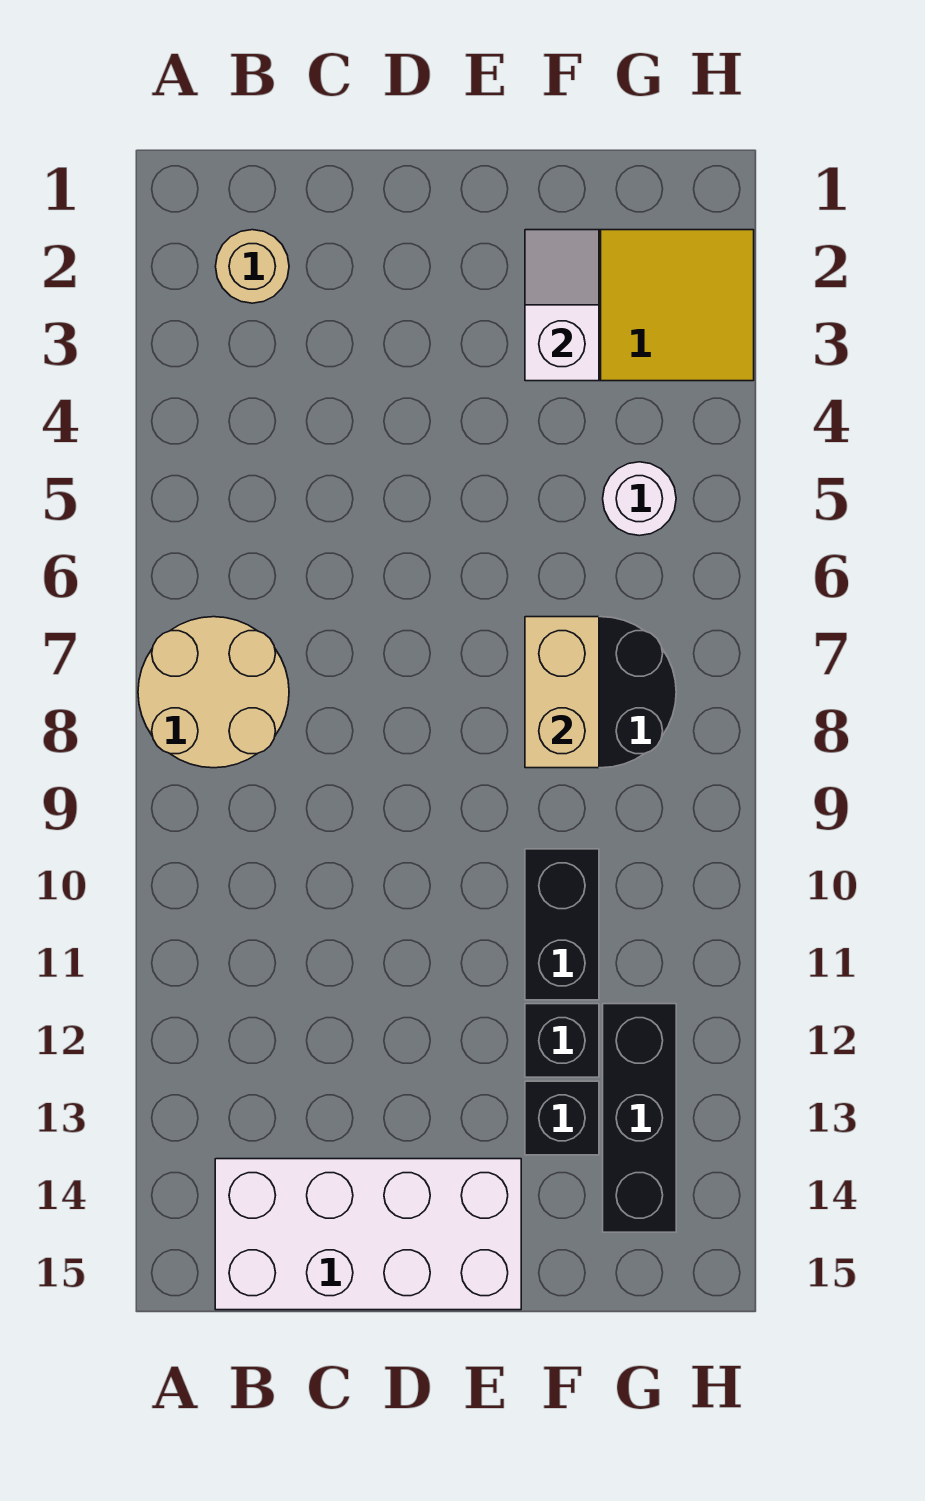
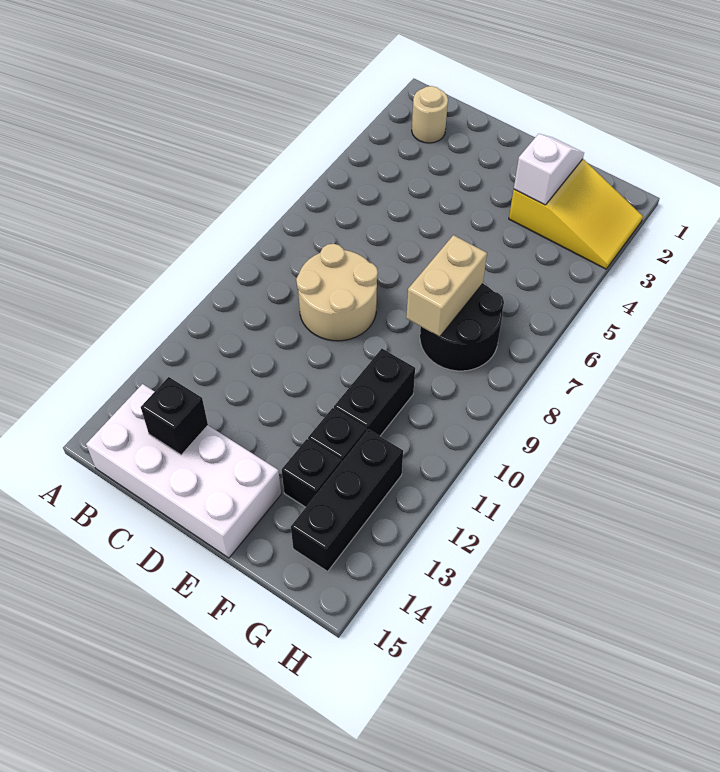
tan 2x2 round brick [138,617,289,768] -> tan 2x2 round brick moved to [296,244,378,341]
none -> black 1x1 brick [141,377,208,455]
white 1x1 round brick [603,462,676,536] -> none

